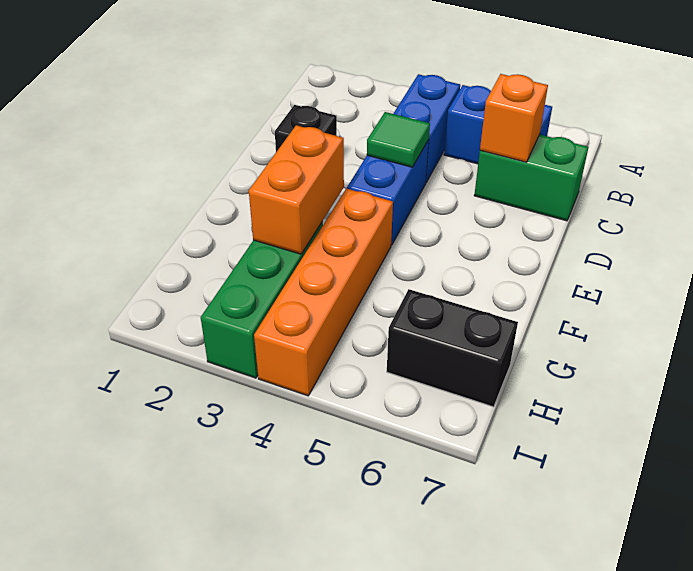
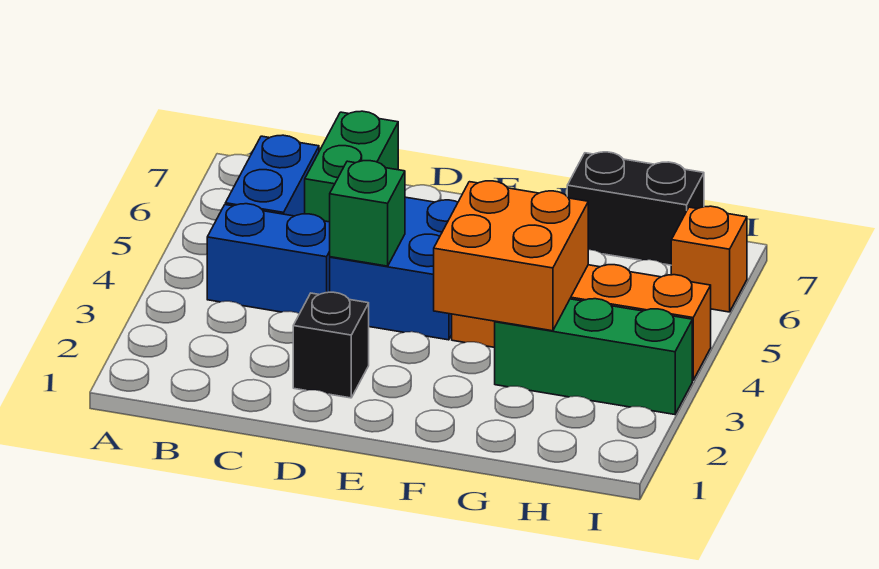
orange 1x1 brick [480,74,548,162] -> orange 1x1 brick moved to [671,206,747,312]
blue 1x2 brick [347,140,429,245] -> blue 2x2 brick [330,197,458,340]
green 1x1 tile [367,112,430,167] -> green 1x1 brick [330,161,405,266]
orange 1x2 brick [249,125,344,254] -> orange 2x2 brick [434,181,588,331]
black 1x2 brick [387,289,518,407] -> black 1x2 brick turned to [567,152,704,265]

